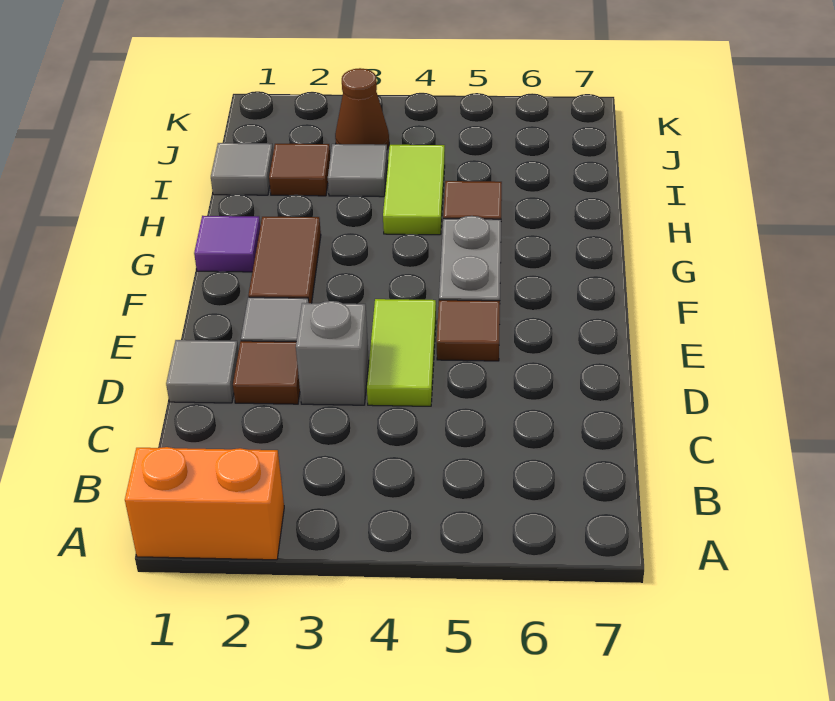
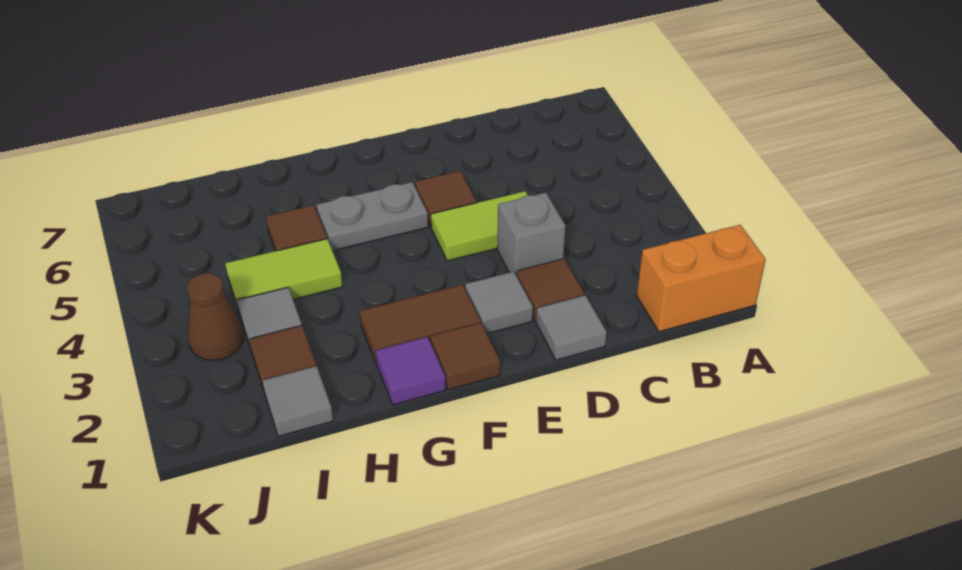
orange 1x2 brick [125,447,284,560] -> orange 1x2 brick turned to [637,225,766,332]
none -> brown 1x1 tile [430,323,500,390]

